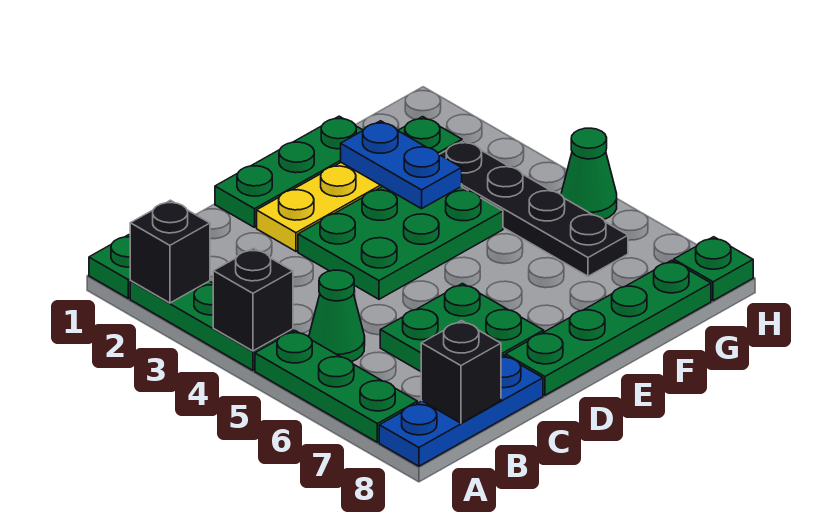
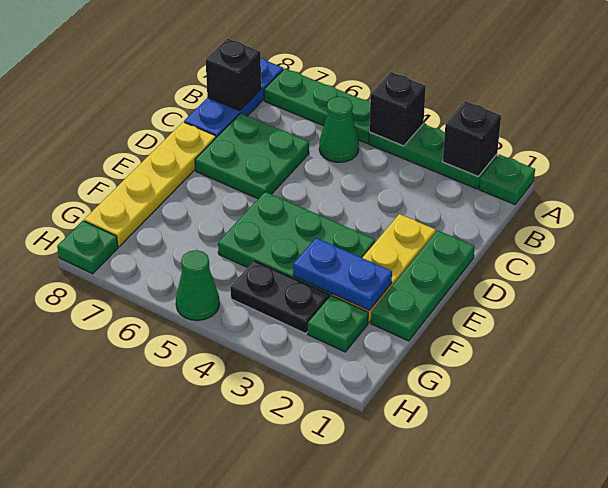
green 2x3 plate [298,186,503,299] -> green 2x3 plate turned to [218,192,375,297]
green 1x4 plate [506,260,711,395] -> yellow 1x4 plate [84,122,216,247]
black 1x4 plate [439,141,628,276] -> black 1x2 plate [230,261,329,334]

